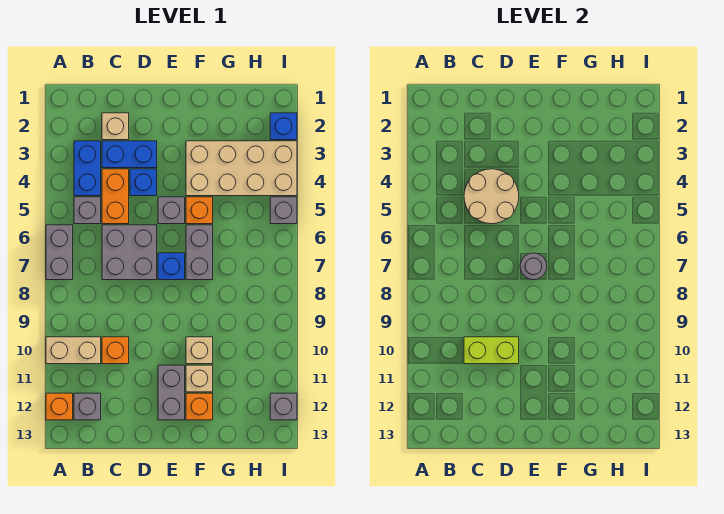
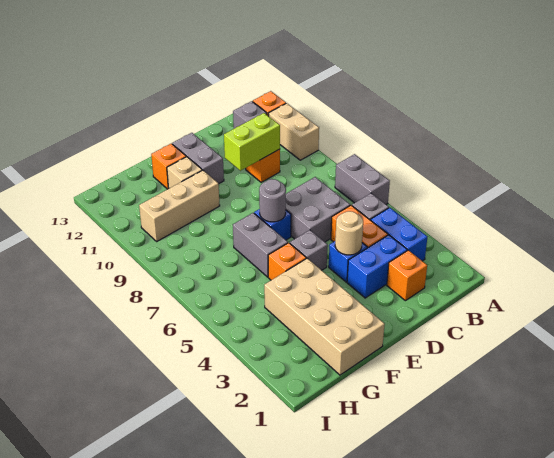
tan 1x2 brick [46,337,101,364] -> tan 1x2 brick turned to [269,103,319,160]
tan 1x1 brick [102,113,129,140] -> orange 1x1 brick [387,250,427,301]
tan 2x2 round brick [464,169,519,224] -> tan 1x1 round brick [335,211,363,255]
tan 2x4 brick [186,141,297,196] -> tan 2x4 brick turned to [264,258,385,375]
tan 1x1 brick [186,337,213,364] -> tan 1x3 brick [139,170,220,241]
blue 1x1 brick [270,113,297,140] -> none
grey 1x1 brick [270,197,297,224] -> none
grey 1x1 brick [270,393,297,420] -> none

